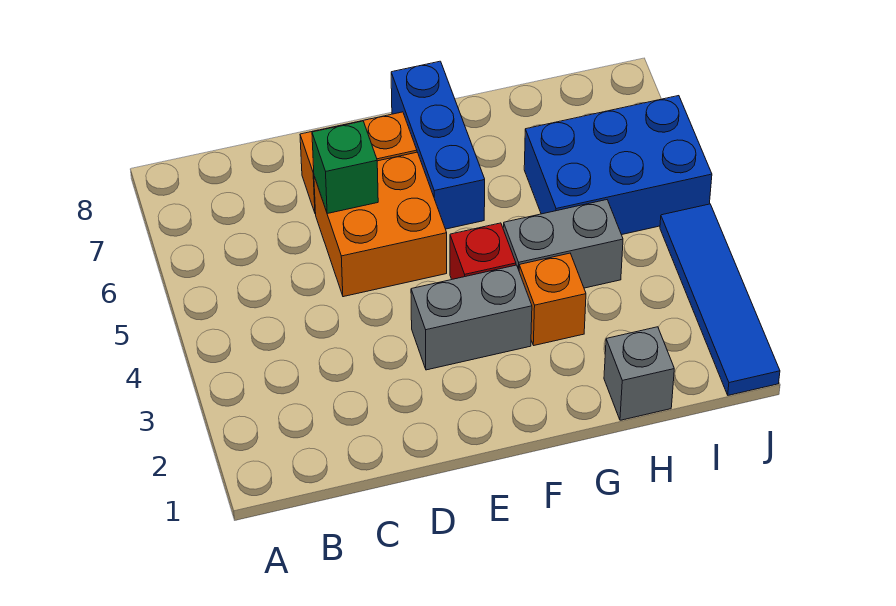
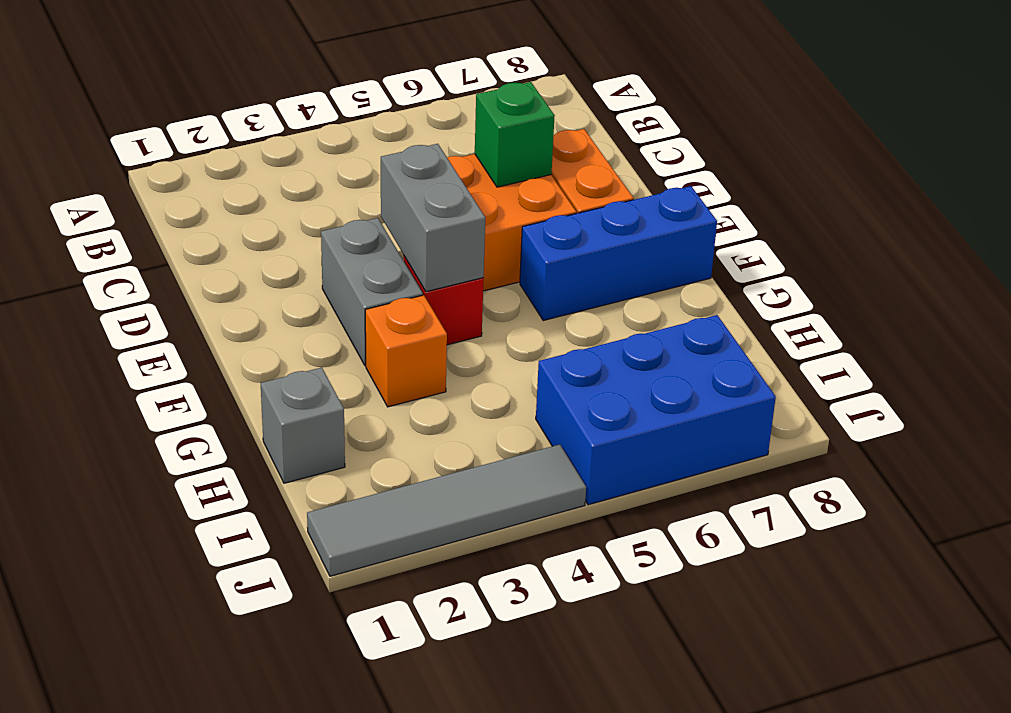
grey 1x2 brick [503,200,623,288] -> grey 1x2 brick moved to [381,144,485,292]
blue 2x3 brick [524,96,712,235] -> blue 2x3 brick turned to [536,315,776,505]
blue 1x4 tile [660,204,780,395] -> grey 1x4 tile [307,444,586,576]

